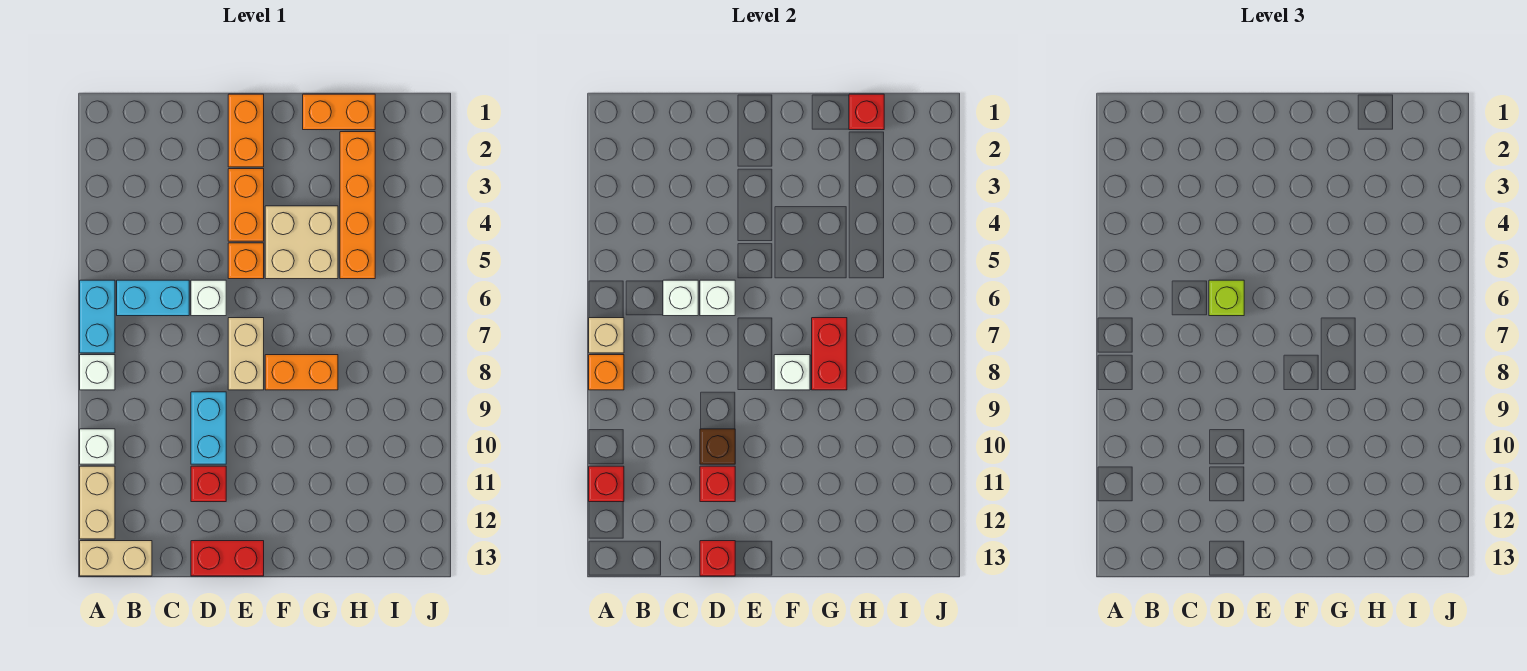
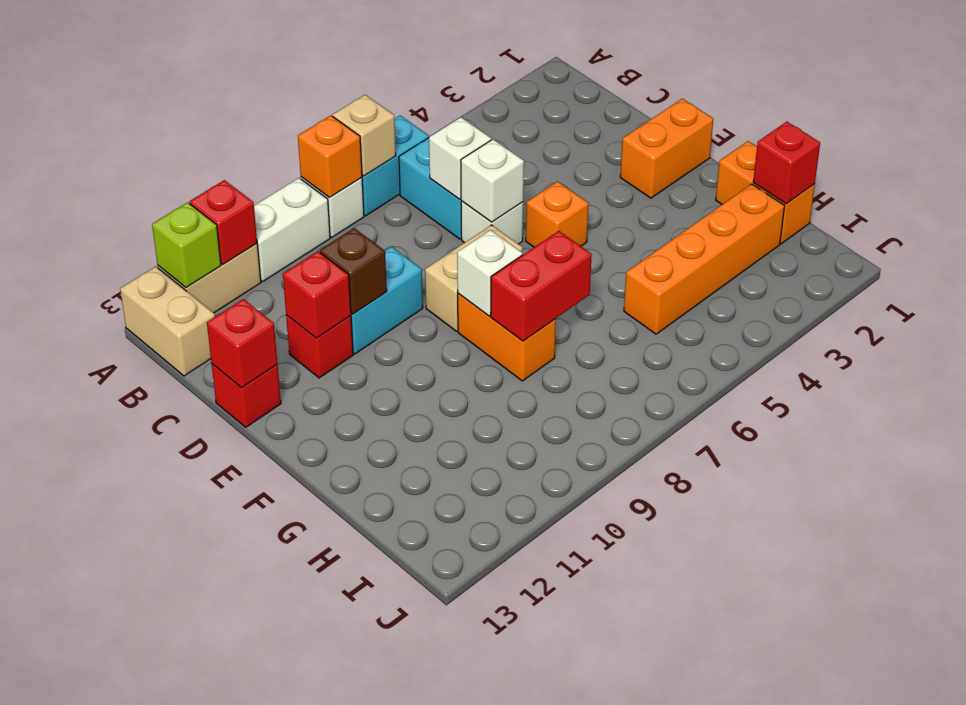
white 1x1 brick [80,429,115,464] -> white 1x2 brick [254,178,330,281]
lime 1x1 brick [1209,280,1244,316] -> lime 1x1 brick moved to [152,202,221,288]
red 1x2 brick [191,541,264,576] -> red 1x1 brick [212,364,281,427]
orange 1x2 brick [228,169,264,241] -> none
tan 2x2 brick [265,206,338,279] -> none

